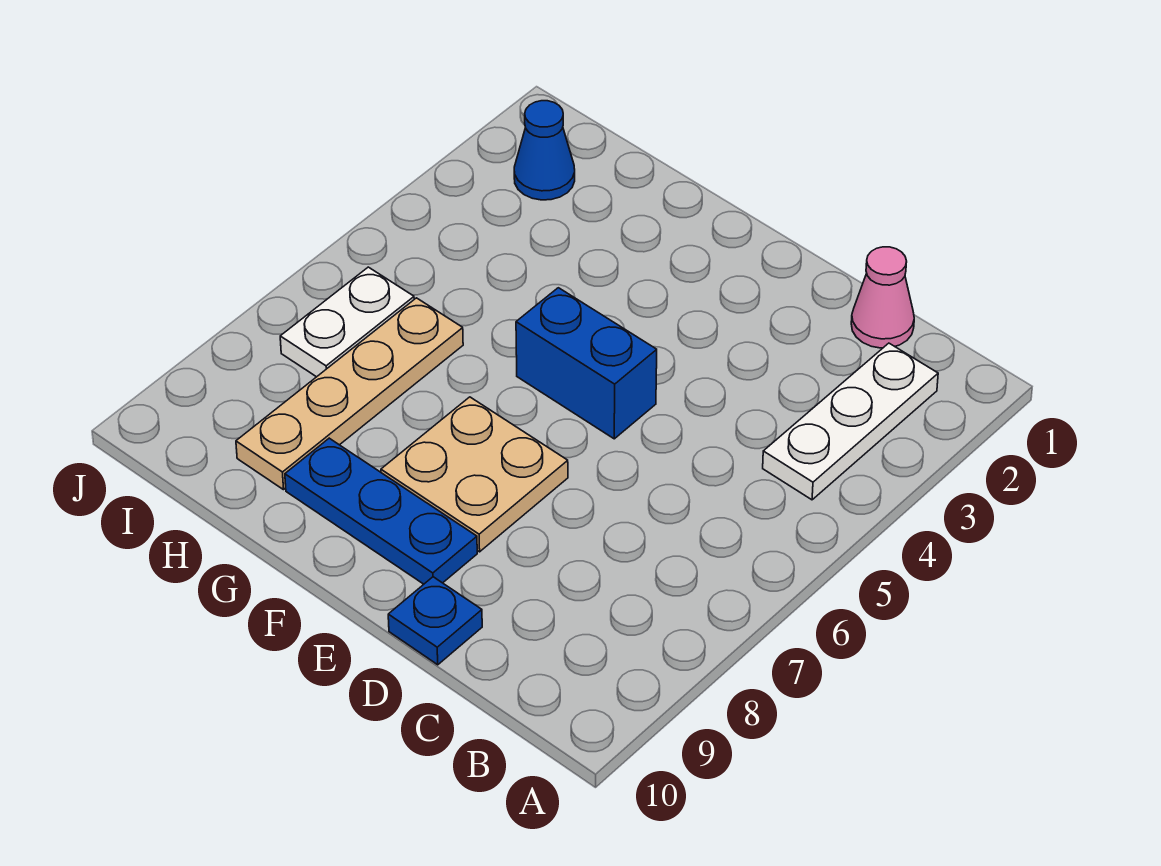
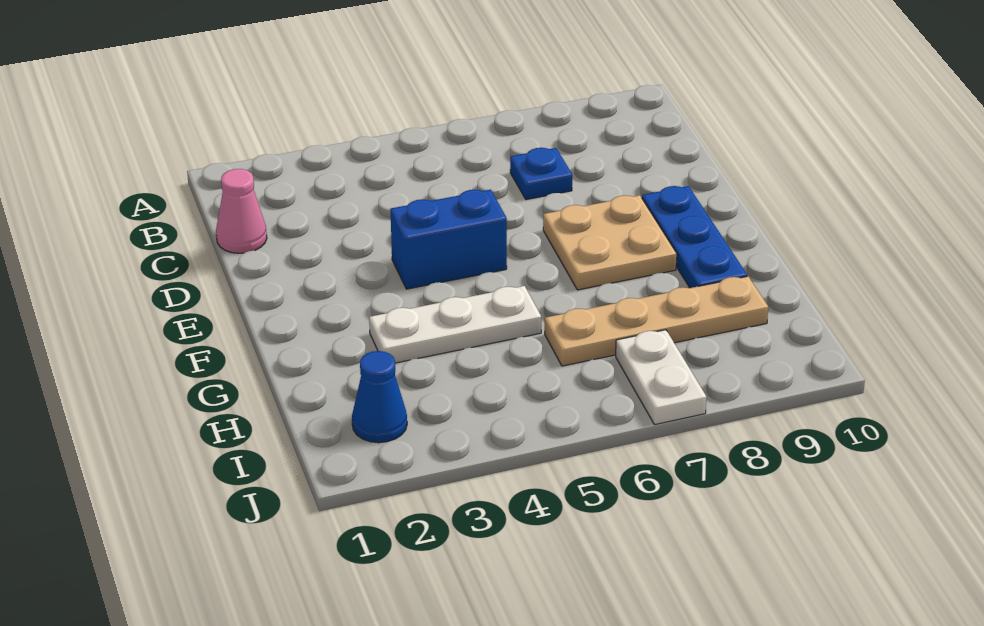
white 1x3 plate [763,343,938,500] -> white 1x3 plate moved to [369,286,541,363]
blue 1x1 plate [388,577,482,665] -> blue 1x1 plate moved to [510,148,572,200]
blue 1x2 brick [516,288,657,439] -> blue 1x2 brick turned to [390,190,507,289]
white 1x2 plate [280,267,414,377] -> white 1x2 plate turned to [616,330,707,425]

